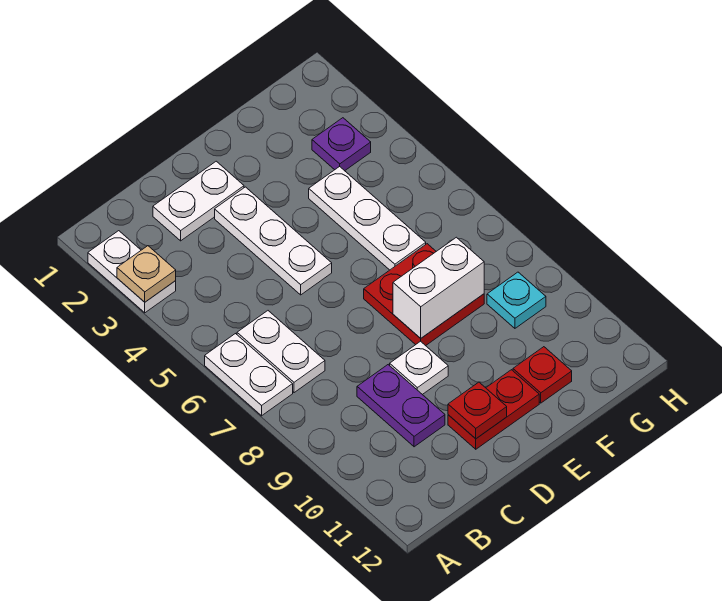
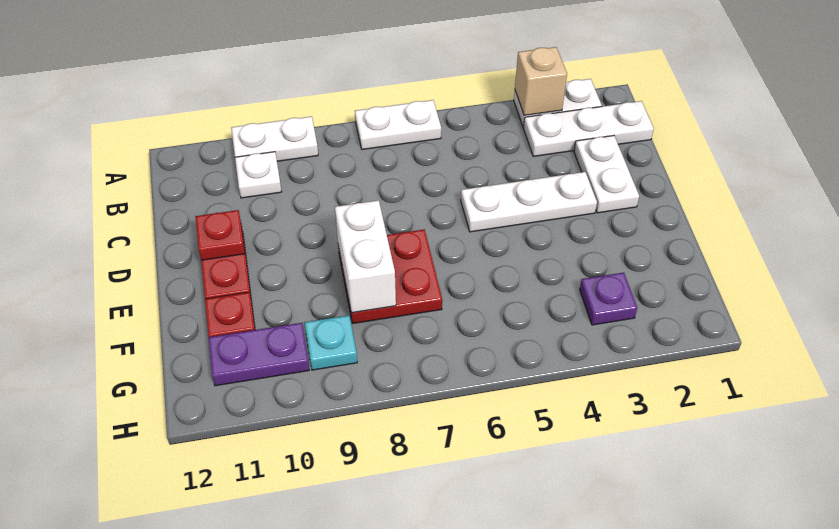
tan 1x1 plate [117,246,176,302] -> tan 1x1 brick [515,47,567,115]
white 1x2 plate [237,311,325,393] -> white 1x2 plate moved to [231,116,318,161]
purple 1x2 plate [357,365,445,447] -> purple 1x2 plate moved to [208,323,309,386]
white 1x1 plate [390,341,448,395] -> white 1x1 plate moved to [235,152,282,198]
white 1x3 plate [309,166,426,270] -> white 1x3 plate moved to [523,101,654,156]

